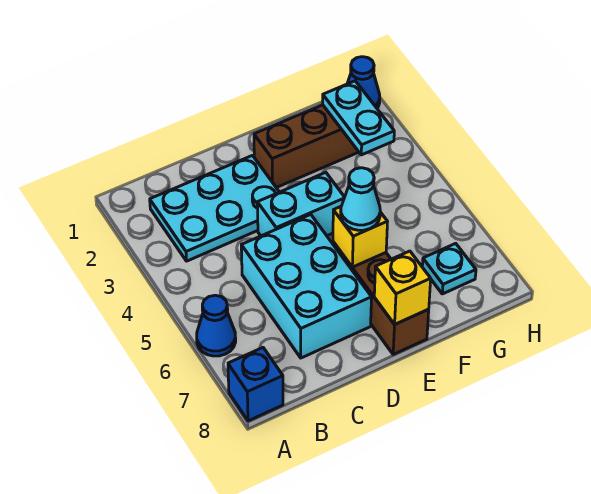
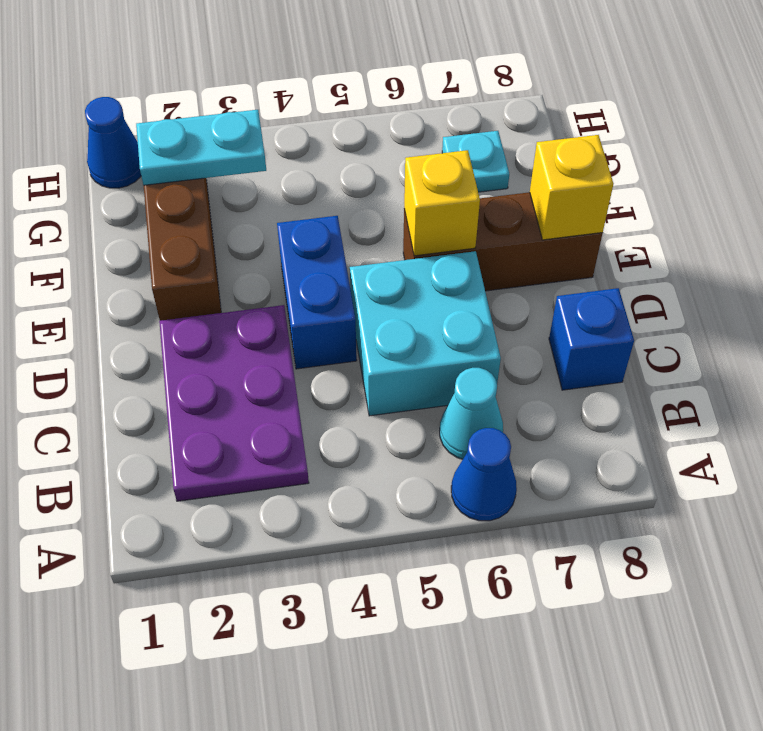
blue 1x1 brick [228,348,283,421] -> blue 1x1 brick moved to [549,288,634,390]
cyan 2x3 plate [150,156,279,261] -> purple 2x3 plate [159,305,309,501]
cyan 2x3 brick [241,215,372,358] -> cyan 2x2 brick [350,251,501,416]
cyan 1x2 brick [257,172,345,236] -> blue 1x2 brick [277,216,357,369]
cyan 1x1 cone [341,168,380,230] -> cyan 1x1 cone moved to [440,368,503,459]

